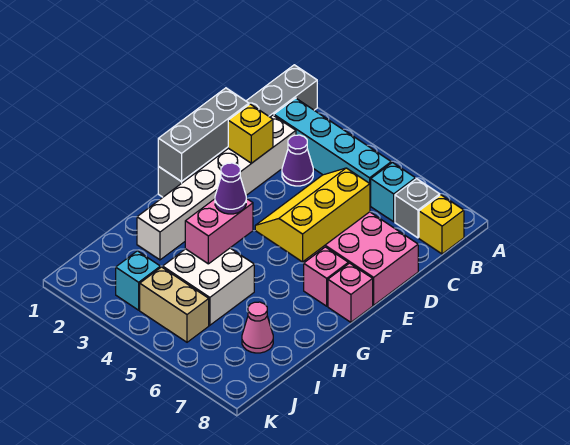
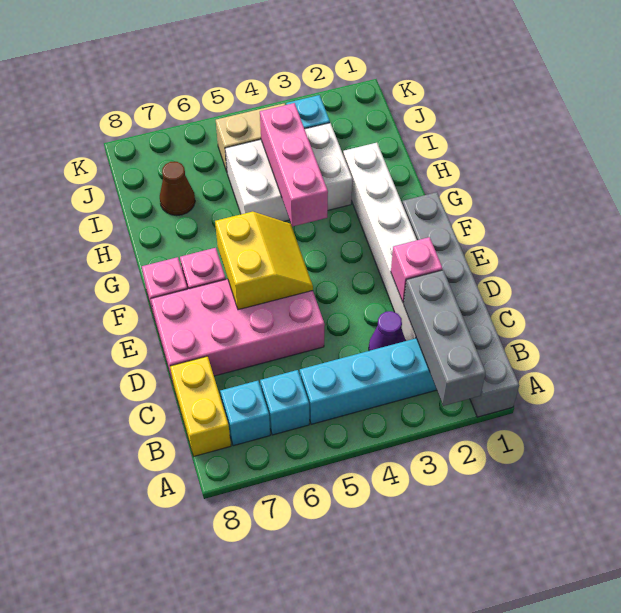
grey 1x1 brick [395,179,440,238] -> cyan 1x1 brick [220,381,270,446]
yellow 1x1 brick [419,195,464,254] -> yellow 1x2 brick [170,356,231,456]
grey 1x3 brick [158,88,249,182] -> grey 1x3 brick moved to [404,270,486,406]
yellow 1x1 brick [228,104,273,163] -> pink 1x1 brick [391,237,443,303]
yellow 2x3 slope [255,168,370,262] -> yellow 2x2 slope [215,212,313,310]
pink 1x2 brick [185,198,253,264] -> pink 1x3 brick [260,103,328,227]
purple 1x1 cone [215,163,246,214] -> none
white 2x2 brick [163,248,254,325] -> white 2x3 brick [225,123,352,221]
pink 1x1 cone [242,302,273,353] -> brown 1x1 cone [160,162,195,216]

